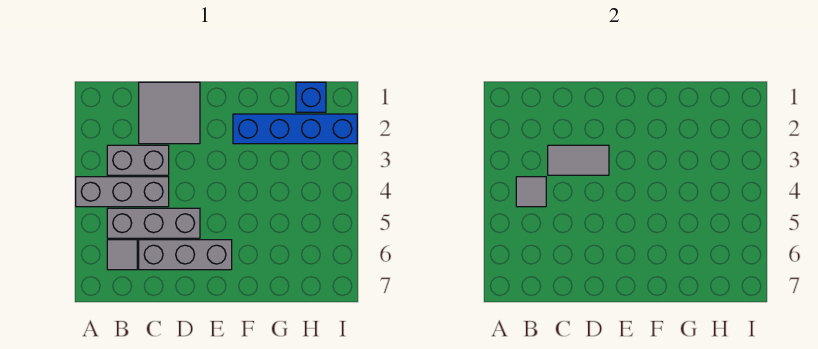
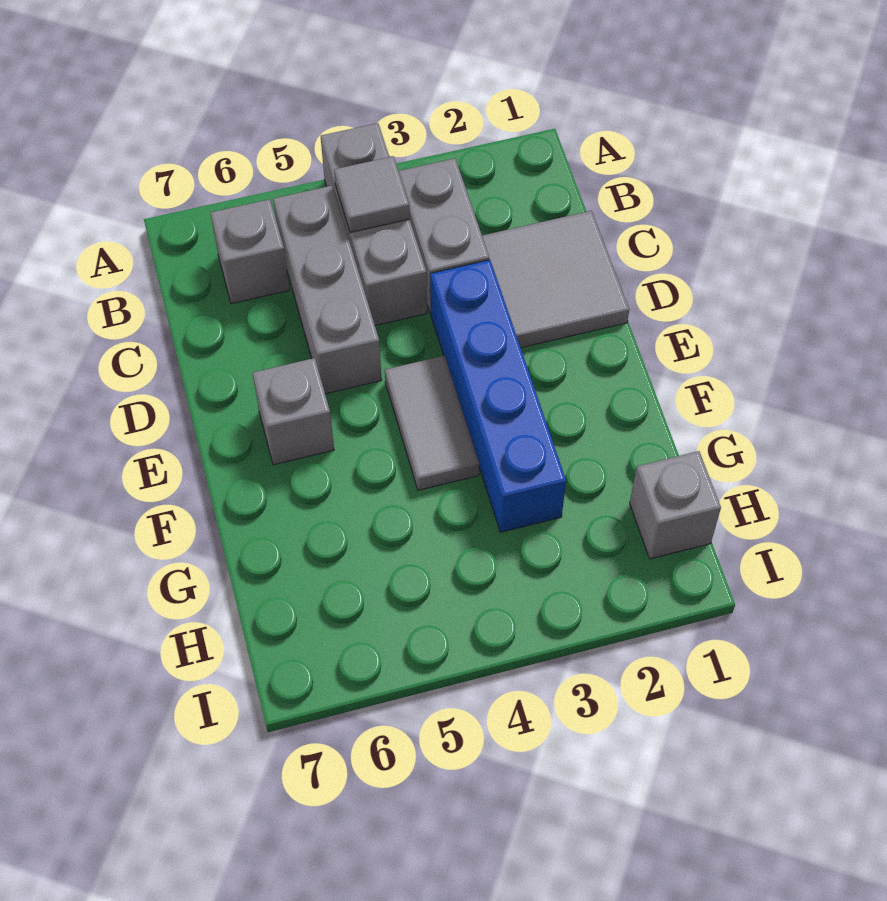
grey 1x1 tile [107,240,137,270] -> grey 1x1 brick [211,199,289,304]
grey 1x2 tile [548,145,609,175] -> grey 1x2 tile moved to [385,356,479,490]
grey 1x3 brick [139,240,232,270] -> grey 1x1 brick [253,358,334,465]
blue 1x4 brick [233,114,357,144] -> blue 1x4 brick moved to [430,260,566,532]
blue 1x1 brick [296,82,326,112] -> grey 1x1 brick [630,451,721,559]

